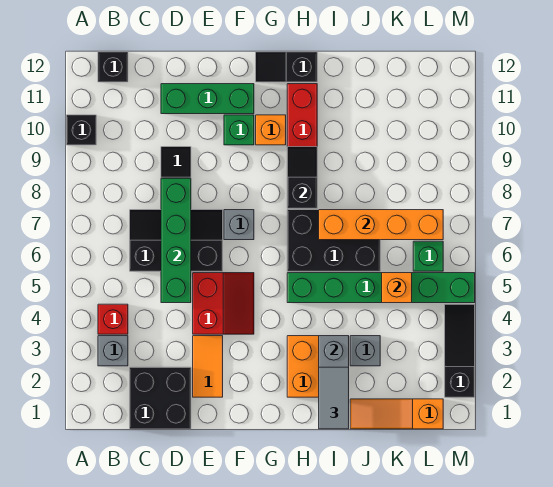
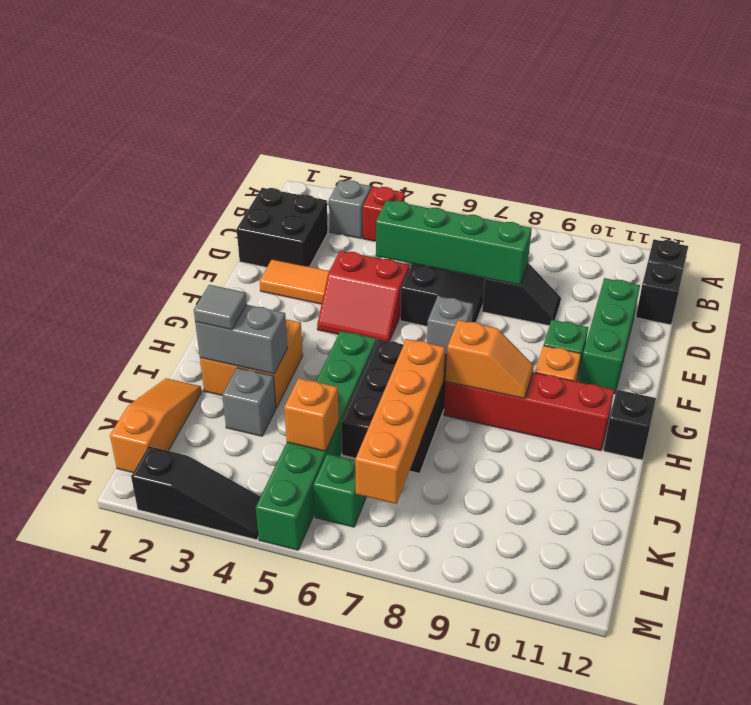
black 1x1 brick [66,115,96,145] -> black 1x1 brick moved to [636,262,683,325]
black 1x2 slope [287,147,317,208] -> orange 1x2 slope [446,320,534,399]
grey 1x2 tile [319,367,349,429] -> grey 1x1 tile [194,285,247,330]

